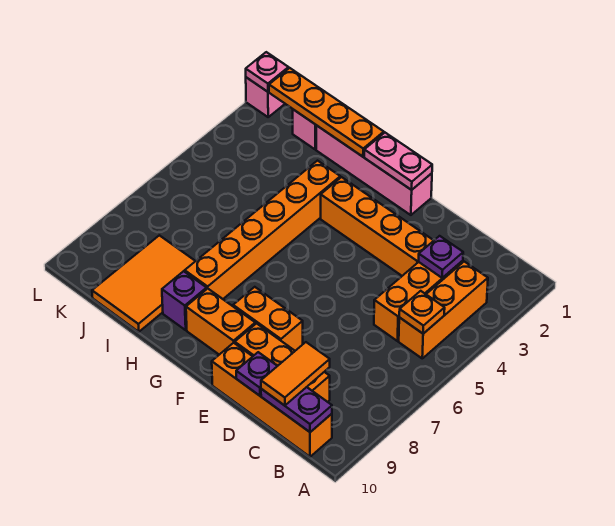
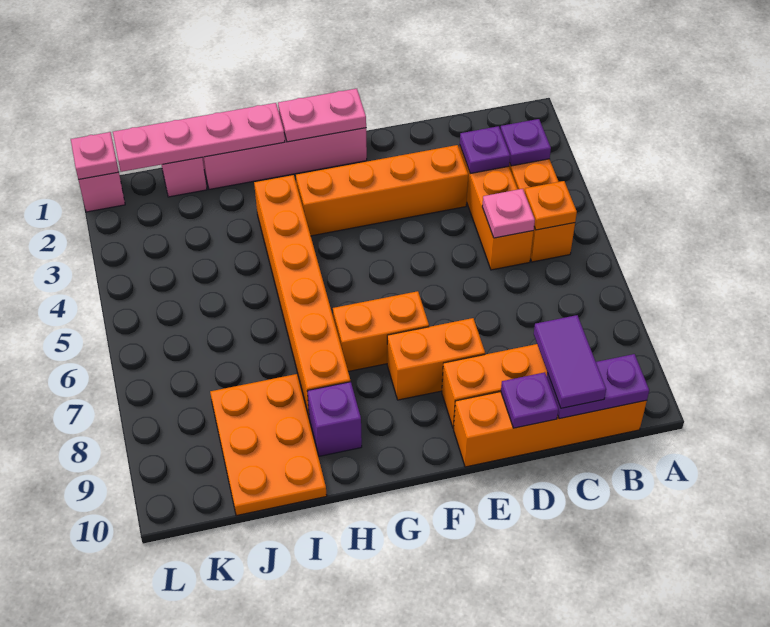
none -> purple 1x1 plate [501,119,551,166]
none -> pink 1x1 plate [482,189,535,238]
orange 1x2 tile [261,342,330,406] -> purple 1x2 tile [534,315,606,408]
orange 1x2 brick [186,289,255,355] -> orange 1x2 brick moved to [333,291,429,372]
orange 1x4 plate [269,68,384,157] -> pink 1x4 plate [113,103,285,172]
orange 2x3 tile [92,235,195,332] -> orange 2x3 plate [210,374,327,516]

